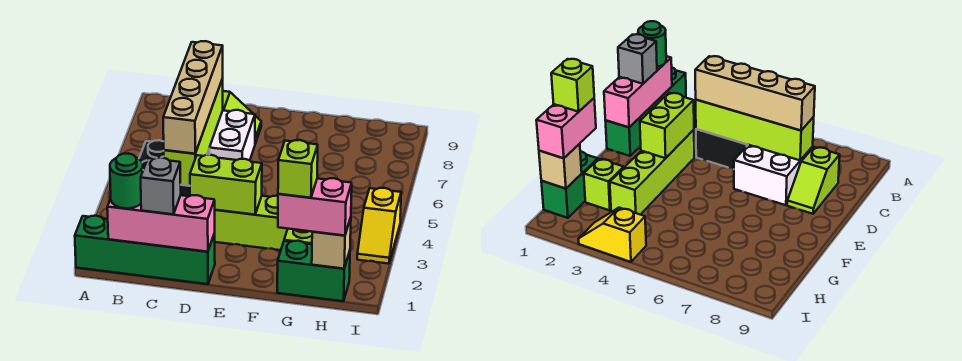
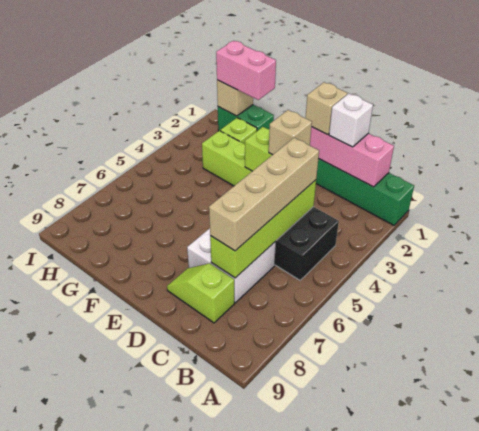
green 1x1 round brick [110,154,143,208] -> none
grey 1x1 brick [141,158,181,214] -> white 1x1 brick [329,94,373,147]
none -> tan 1x1 brick [305,82,347,135]
none -> tan 1x1 brick [269,110,312,155]
lime 1x1 brick [278,140,318,198] -> none
yellow 1x2 slope [357,188,401,264] -> none

